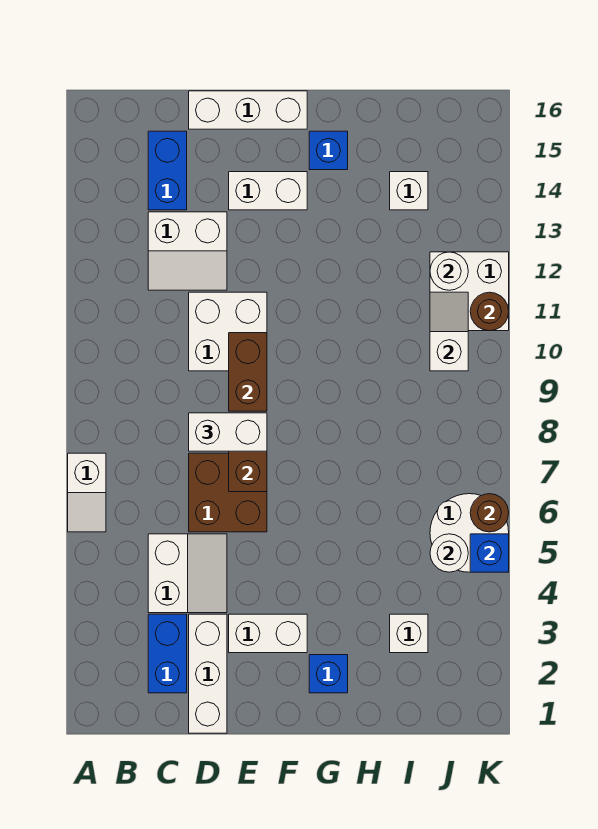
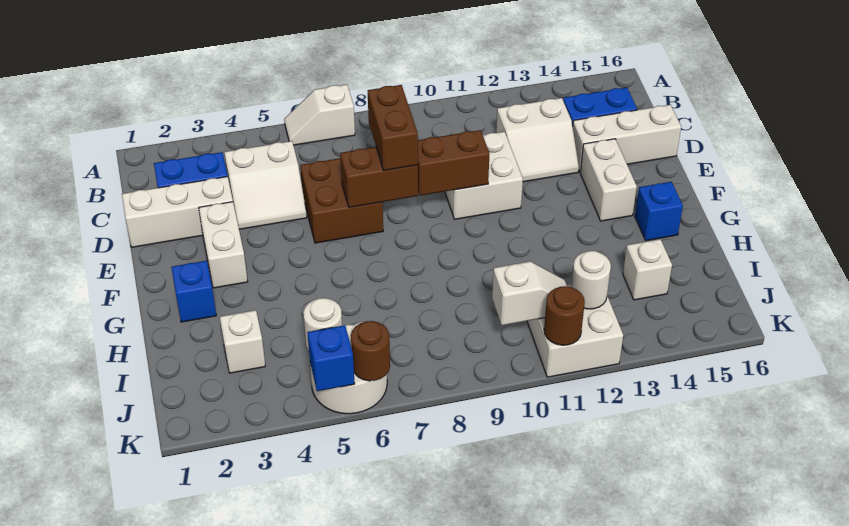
white 2x2 slope [148,212,227,290] -> white 2x2 slope turned to [496,98,579,182]
white 1x2 brick [189,413,267,451] -> brown 1x2 brick [368,85,418,170]
white 1x3 brick [189,91,307,129] -> white 1x3 brick turned to [573,105,681,172]

